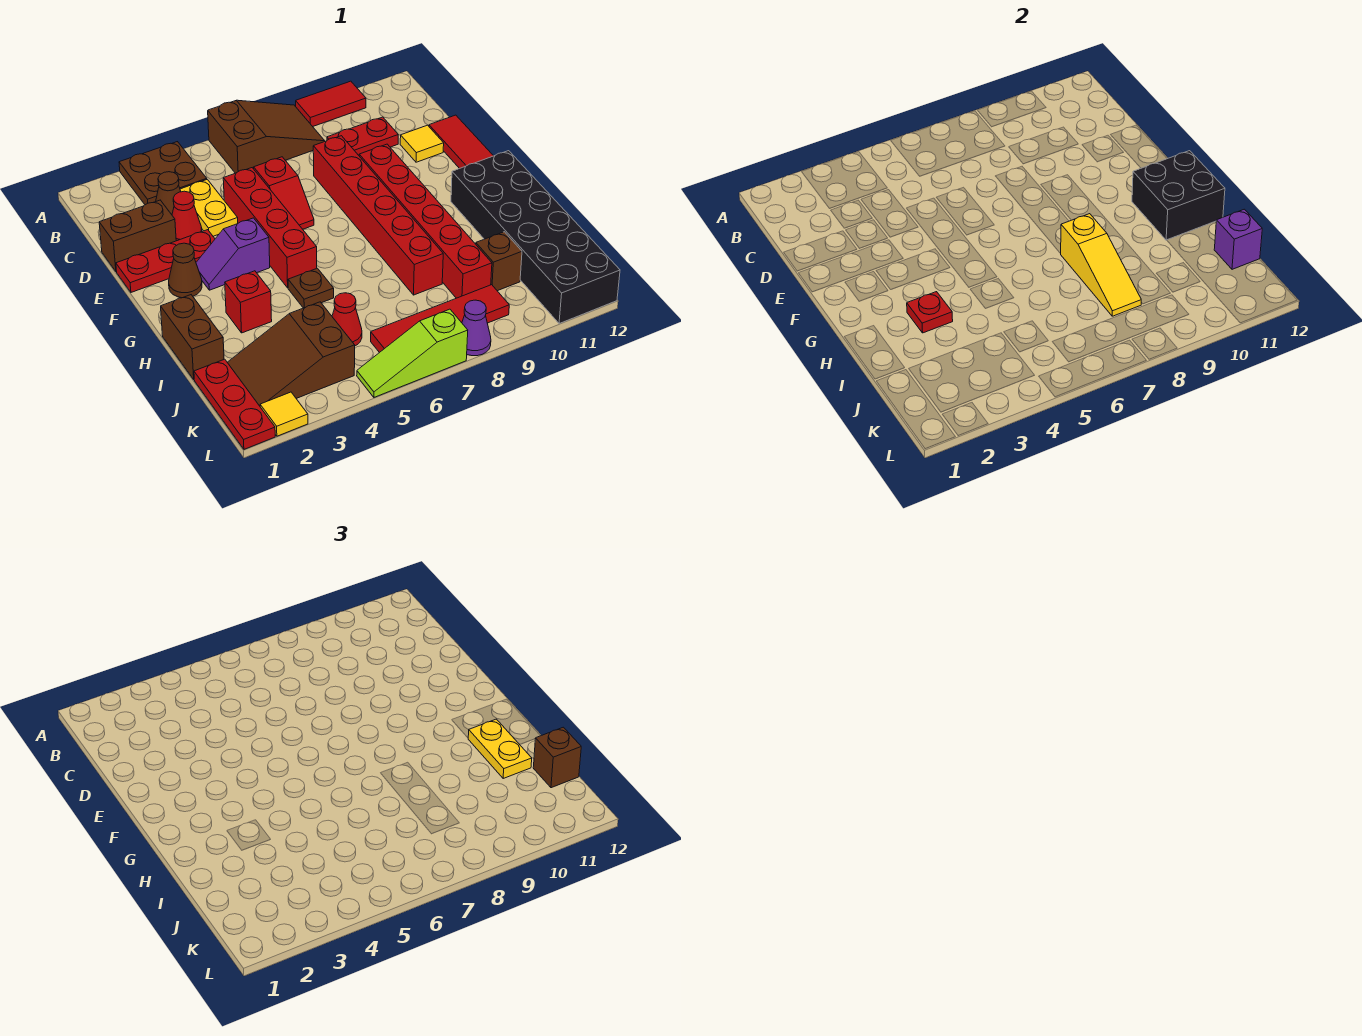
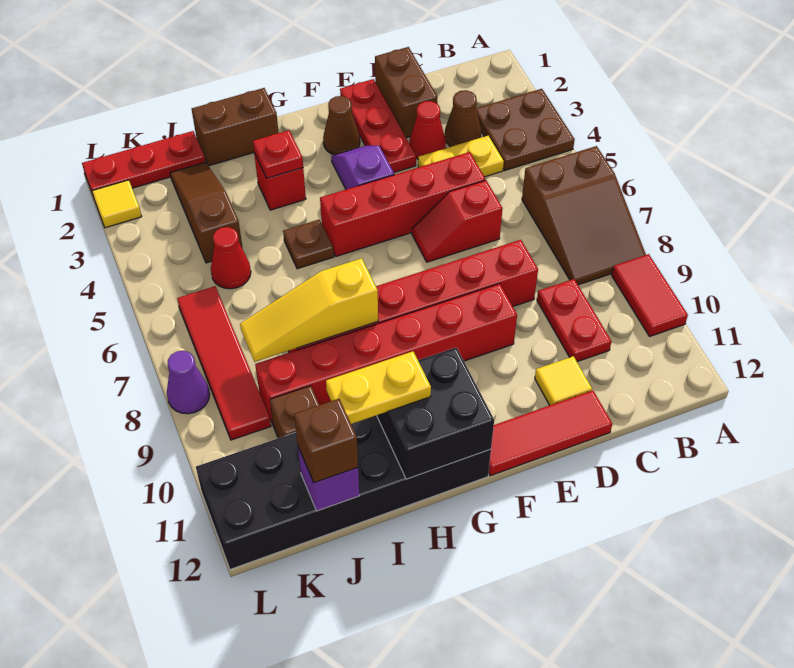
brown 2x3 slope [227,302,355,406] -> brown 1x3 slope [170,162,243,263]
lime 1x3 slope [357,309,468,397] -> none

